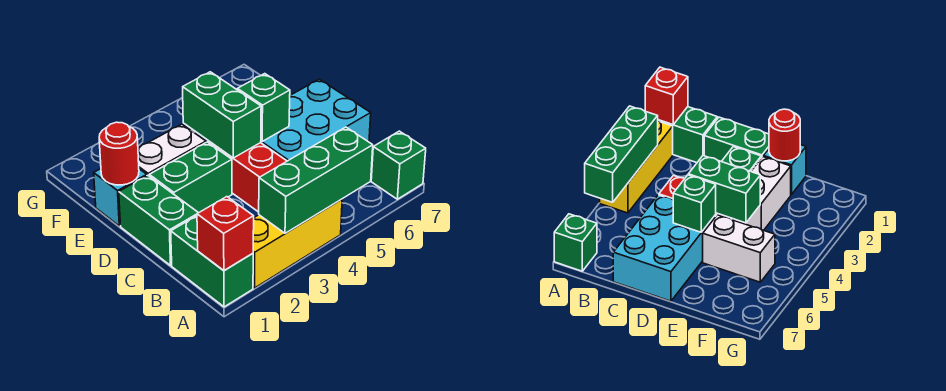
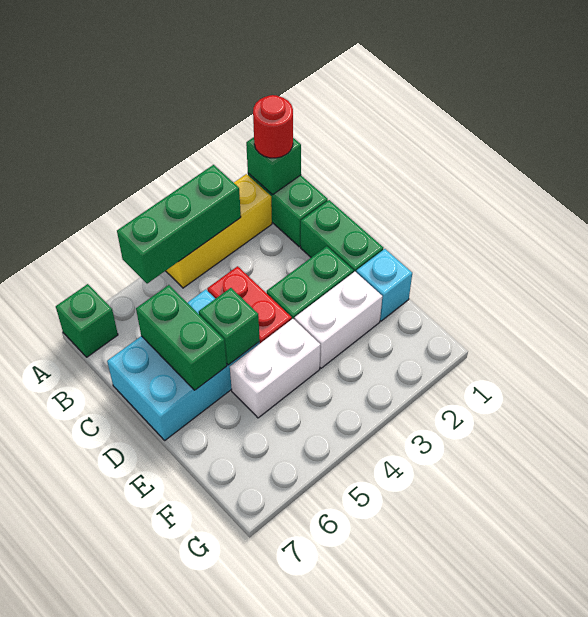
red 1x1 brick [197,197,254,271] -> green 1x1 brick [246,137,301,195]
green 1x2 brick [183,72,261,158] -> green 1x2 brick moved to [136,285,227,390]
red 1x1 round brick [99,122,139,185] -> red 1x1 round brick moved to [253,95,293,158]
white 1x2 brick [703,215,775,282] -> white 1x2 brick turned to [230,319,320,418]

